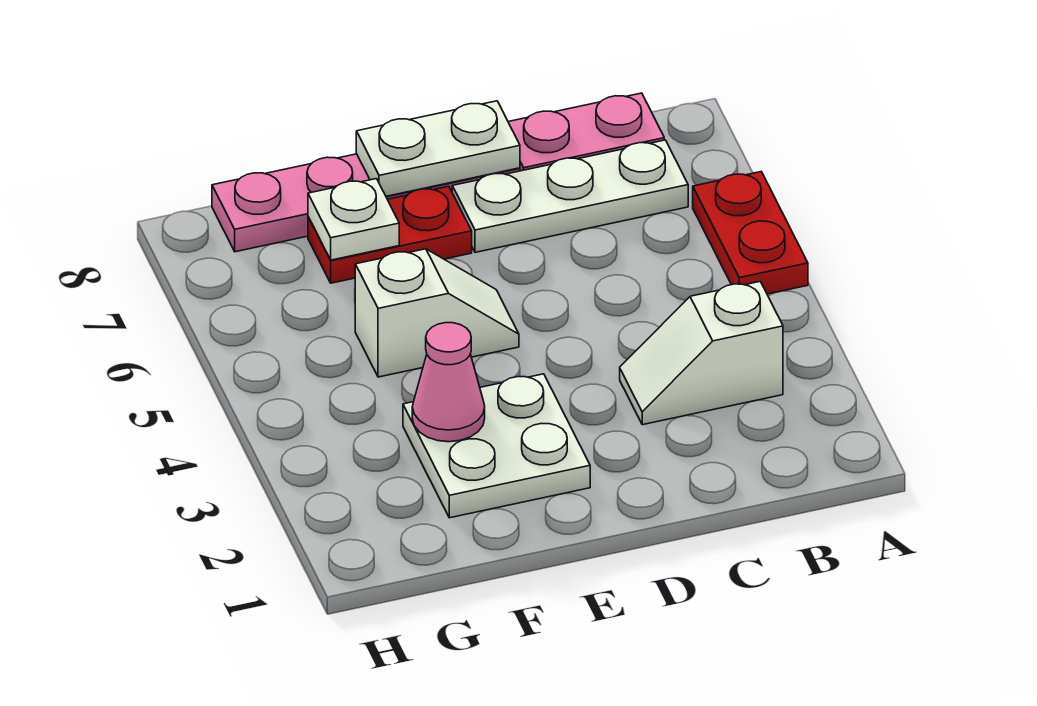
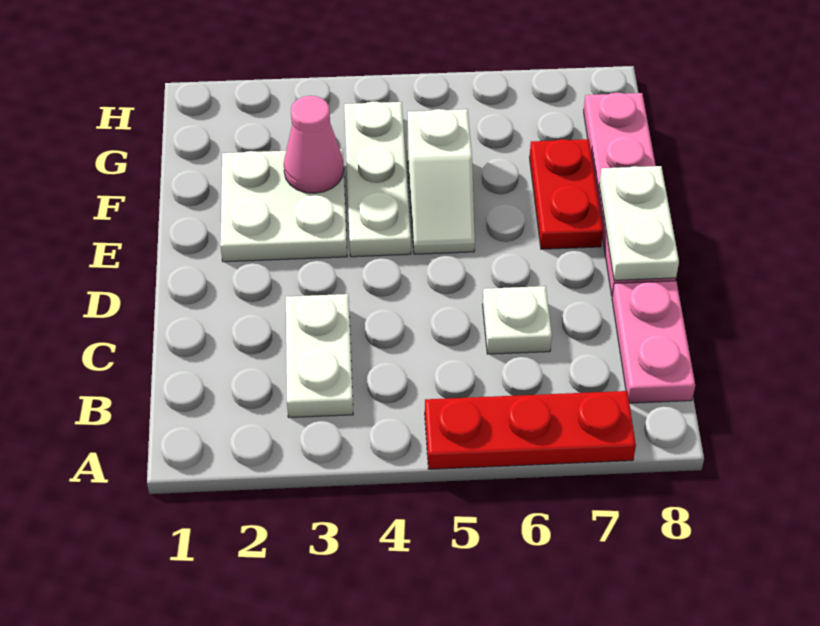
red 1x2 plate [693,172,808,294] -> red 1x3 plate [425,391,636,469]
white 1x2 slope [620,282,783,425] -> white 1x2 plate [286,294,353,418]
white 1x3 plate [452,140,688,252] -> white 1x3 plate moved to [344,101,411,257]
white 1x1 plate [308,179,399,260] -> white 1x1 plate moved to [483,286,552,354]

